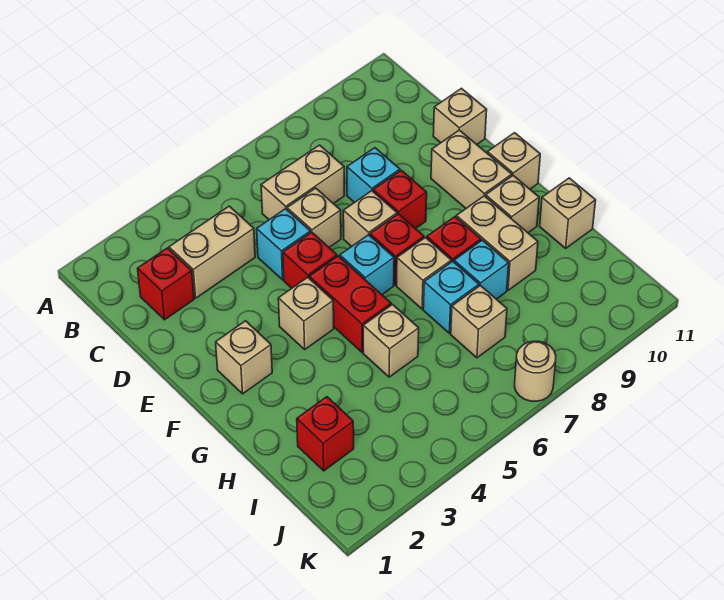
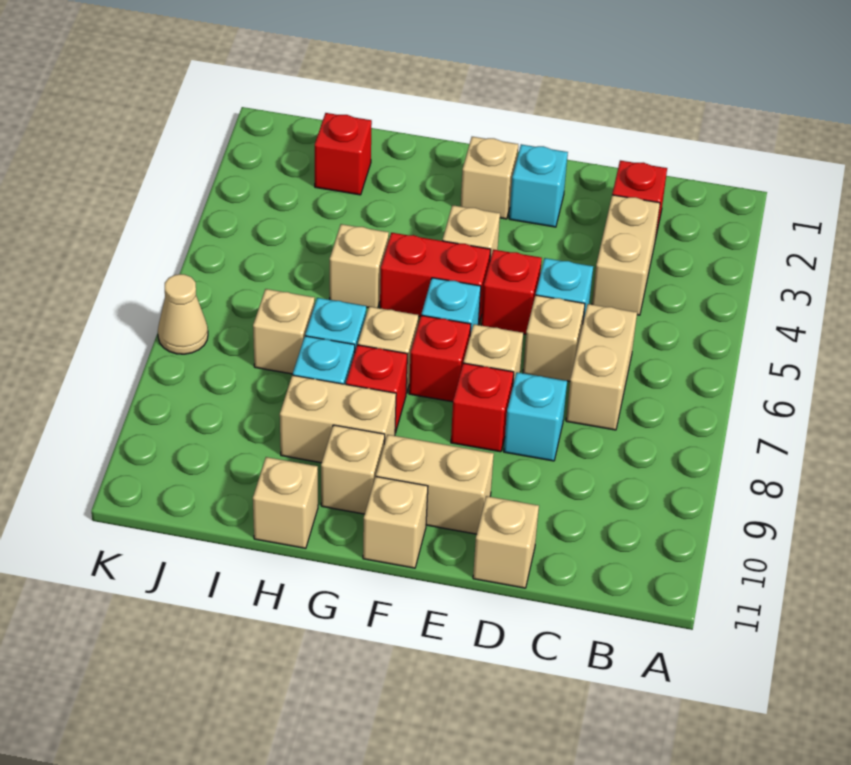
none -> cyan 1x1 brick [509,144,568,227]
tan 1x1 round brick [515,341,556,401] -> tan 1x1 cone [158,274,208,354]

